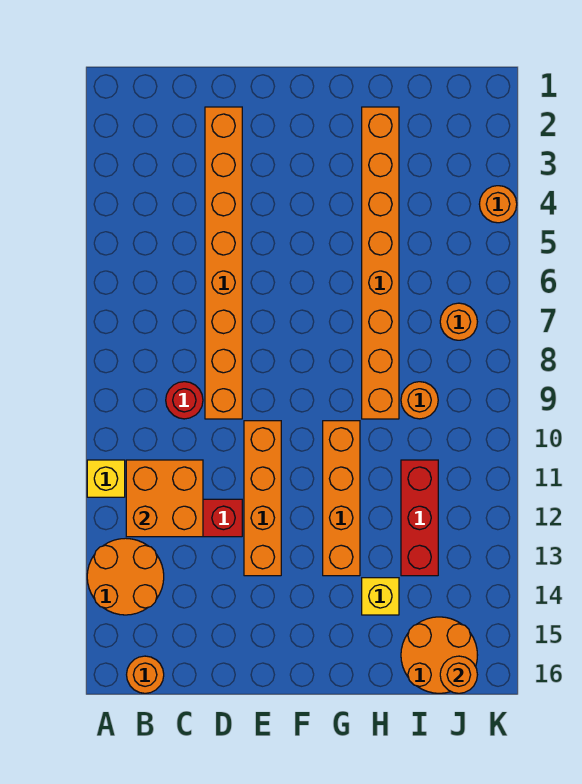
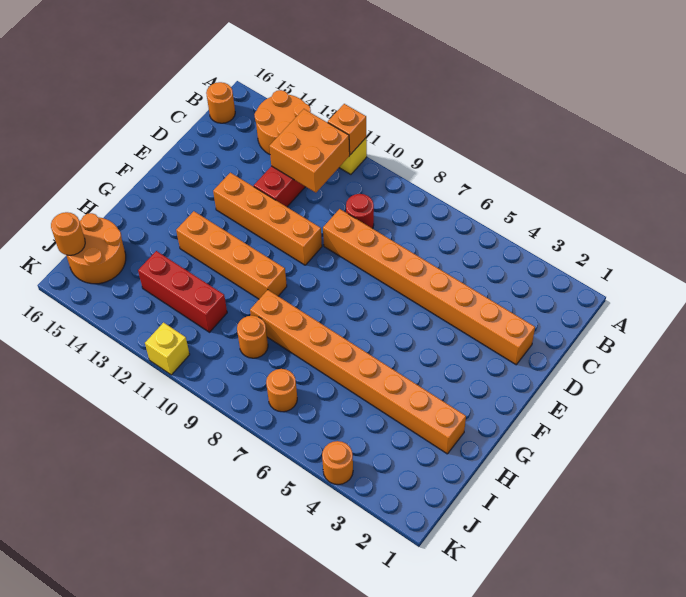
none -> orange 1x1 brick [328,104,366,155]
yellow 1x1 brick [362,578,399,615] -> yellow 1x1 brick moved to [145,323,190,375]

